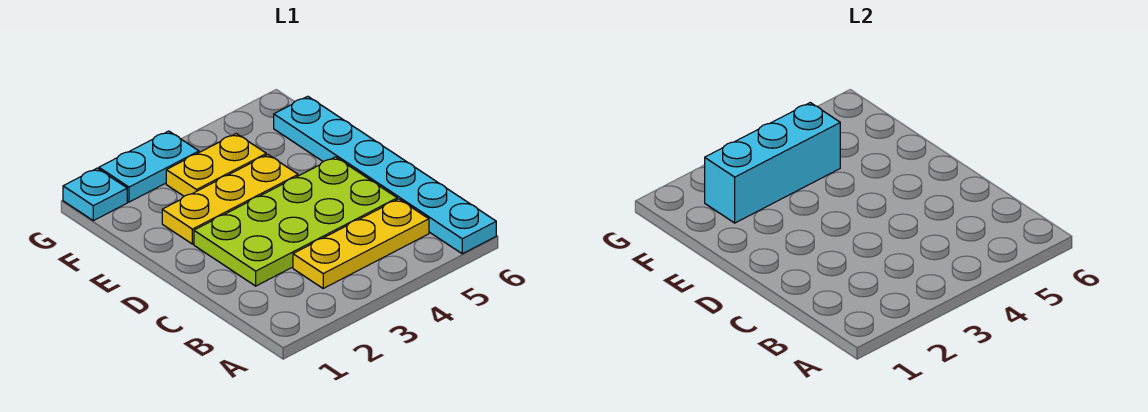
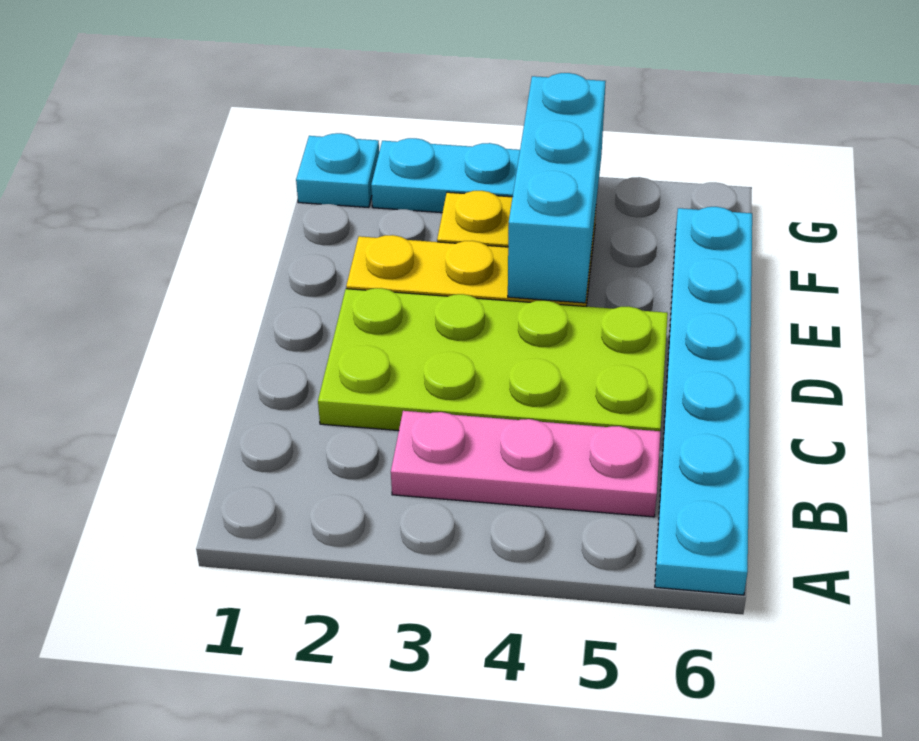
yellow 1x3 plate [293,199,429,288] -> pink 1x3 plate [391,411,661,517]
cyan 1x3 brick [705,103,840,223] -> cyan 1x3 brick turned to [508,73,606,303]

